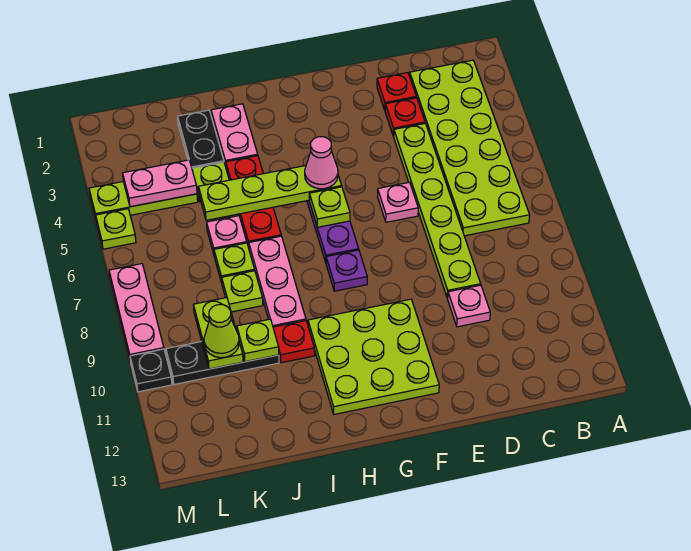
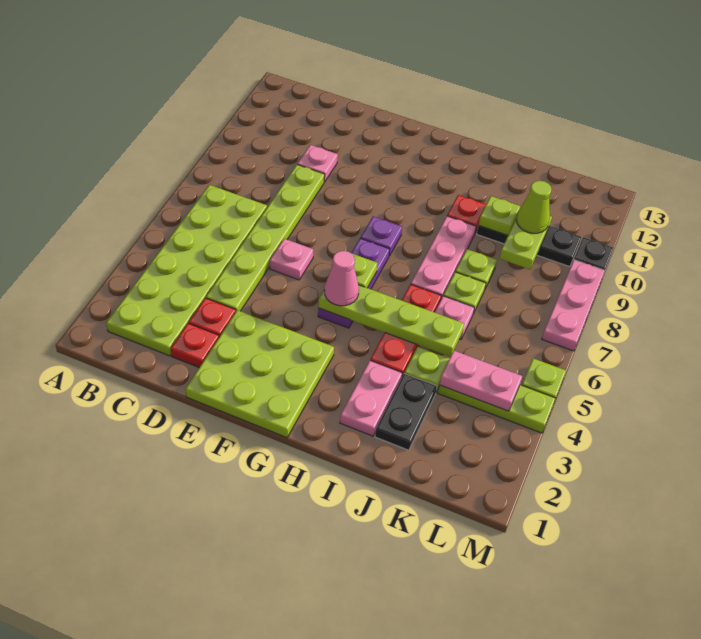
lime 3x3 plate [308,299,439,414] -> lime 3x3 plate moved to [185,310,334,438]

